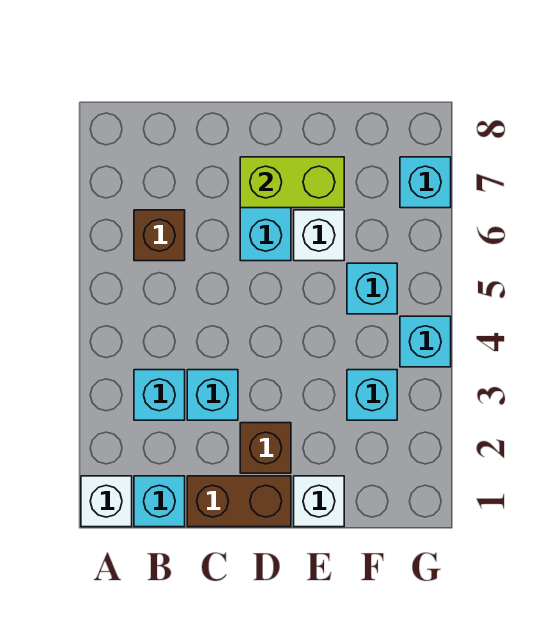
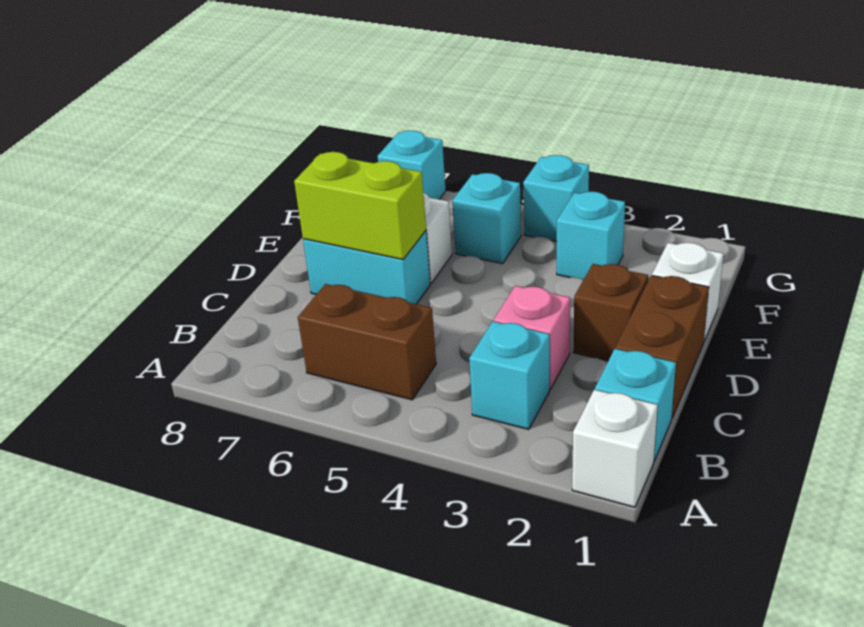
brown 1x1 brick [134,210,185,261] -> brown 1x2 brick [298,284,436,400]
cyan 1x1 brick [187,370,238,420] -> pink 1x1 brick [494,286,570,389]
lime 1x2 brick [240,157,344,208] -> lime 1x2 brick turned to [294,152,426,260]

